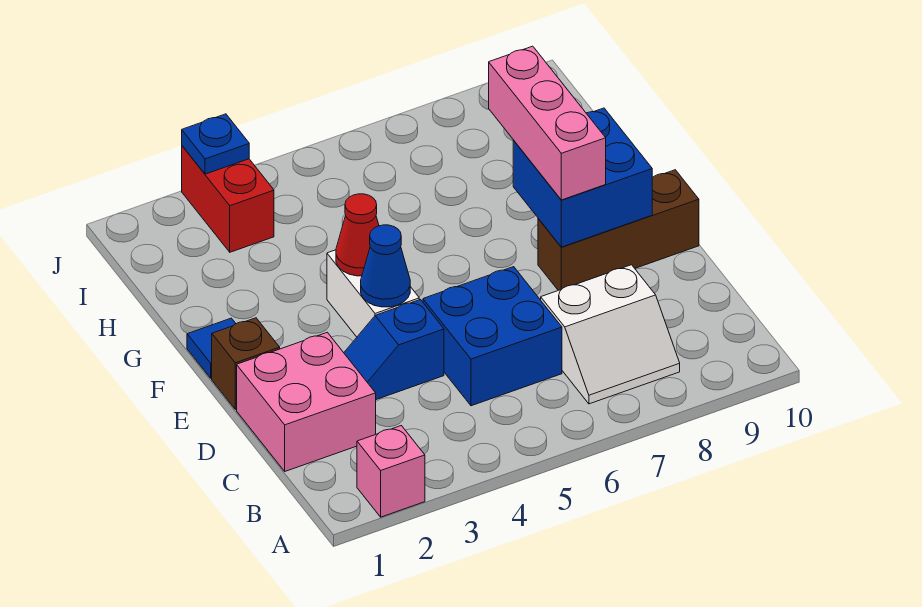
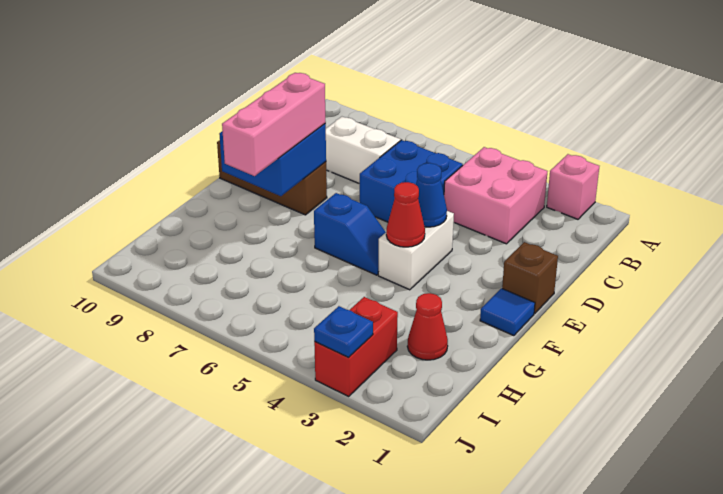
pink 2x2 brick [237,332,376,471] -> pink 2x2 brick moved to [444,147,548,244]
blue 1x2 slope [344,300,444,400] -> blue 1x2 slope moved to [314,193,386,275]
none -> red 1x1 cone [407,293,448,360]

